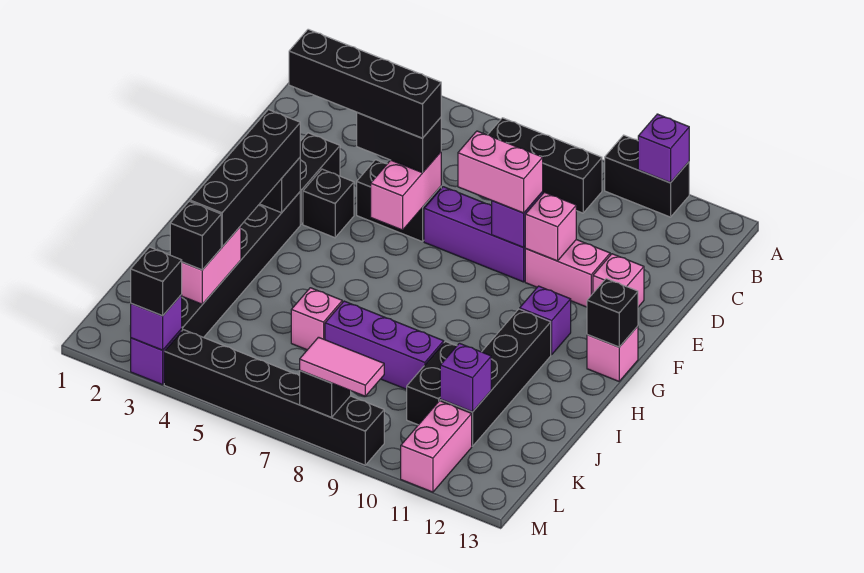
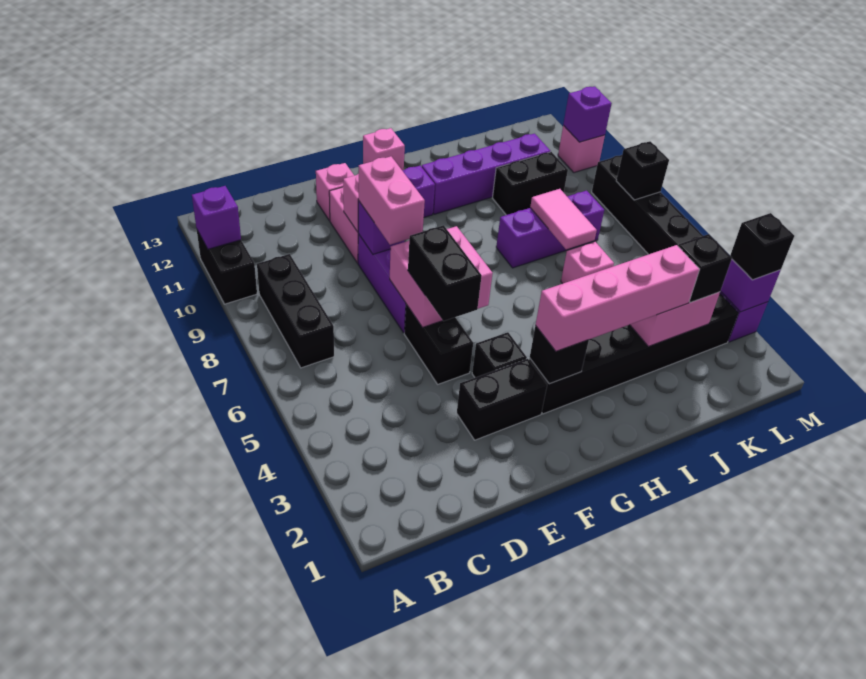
black 1x4 brick [289,29,441,138] -> none
pink 1x2 brick [371,152,441,230] -> pink 2x2 brick [390,226,493,327]
black 1x4 brick [190,110,300,247] -> pink 1x4 brick [535,245,700,351]
black 1x1 brick [587,279,638,347] -> none
black 1x4 brick [440,309,551,446] -> purple 1x4 brick [422,134,551,214]
purple 1x3 brick [325,301,444,389] -> purple 1x3 brick turned to [496,191,604,268]
purple 1x1 brick [440,343,491,412] -> purple 1x1 brick moved to [563,86,612,142]
pink 1x2 brick [401,401,472,492] -> pink 1x1 brick [558,126,605,173]
pink 1x2 tile [300,337,384,396] -> pink 1x2 tile moved to [530,189,597,249]

